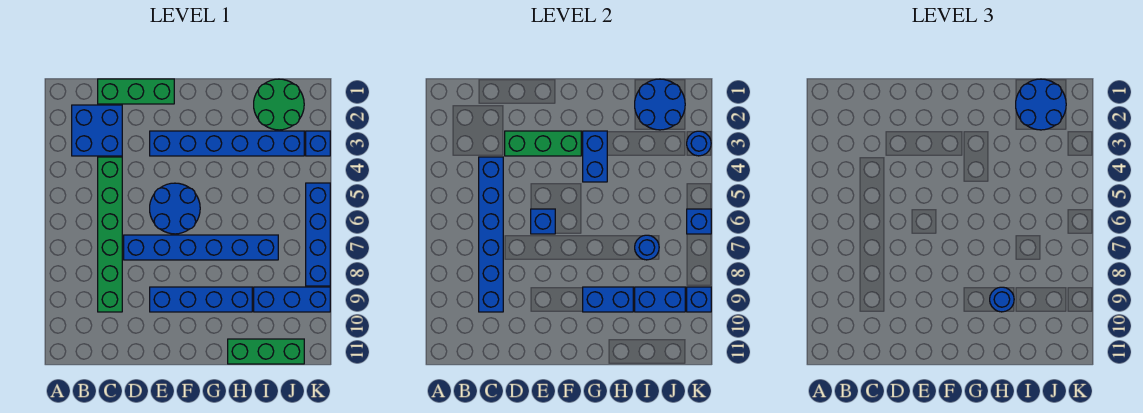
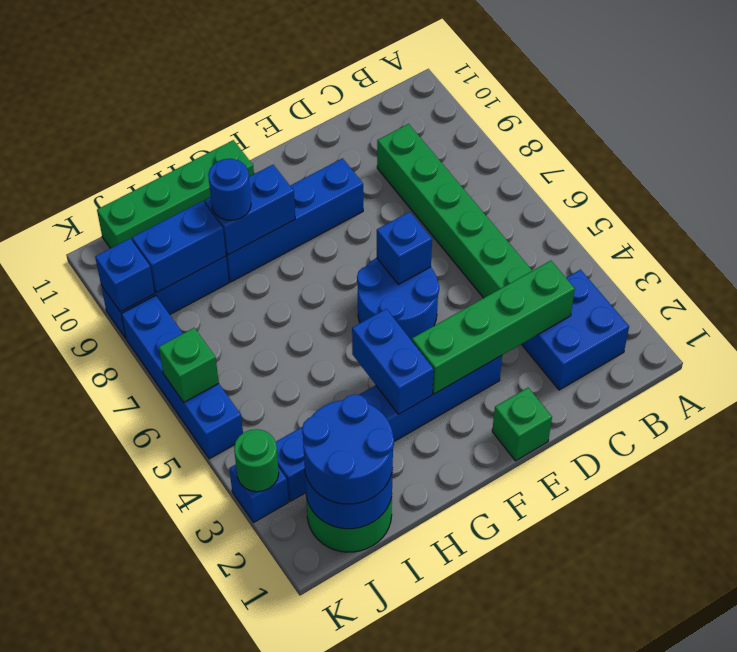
green 1x3 brick [98,79,174,104] -> green 1x1 brick [492,388,552,461]
blue 1x6 brick [479,157,503,312] -> none
green 1x3 brick [505,131,581,156] -> green 1x4 brick [412,261,575,394]
blue 1x6 brick [124,235,278,260] -> none
green 1x3 brick [228,339,304,364] -> green 1x4 brick [97,140,254,248]
blue 1x1 round brick [635,235,659,260] -> none
blue 1x1 round brick [687,131,711,156] -> green 1x1 round brick [234,429,279,492]
blue 1x1 brick [687,209,711,234] -> green 1x1 brick [159,328,219,402]

